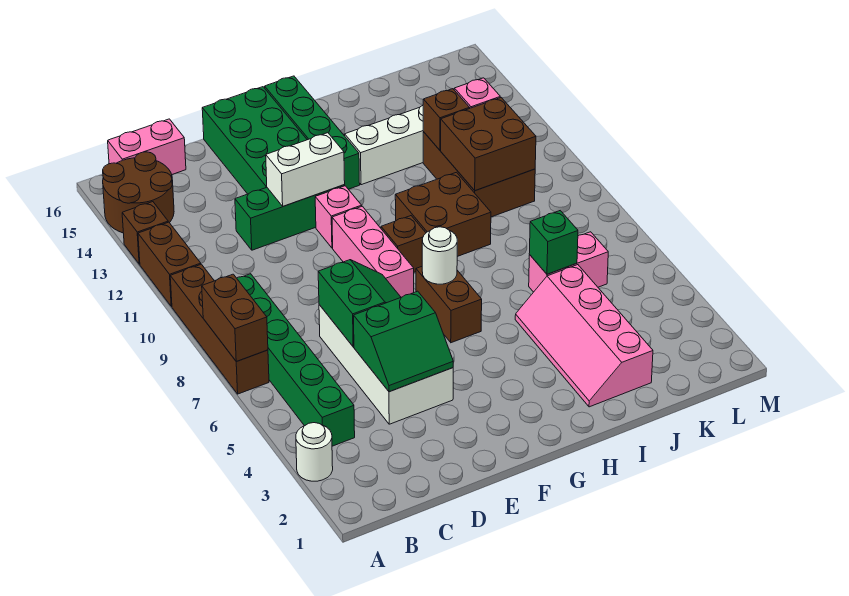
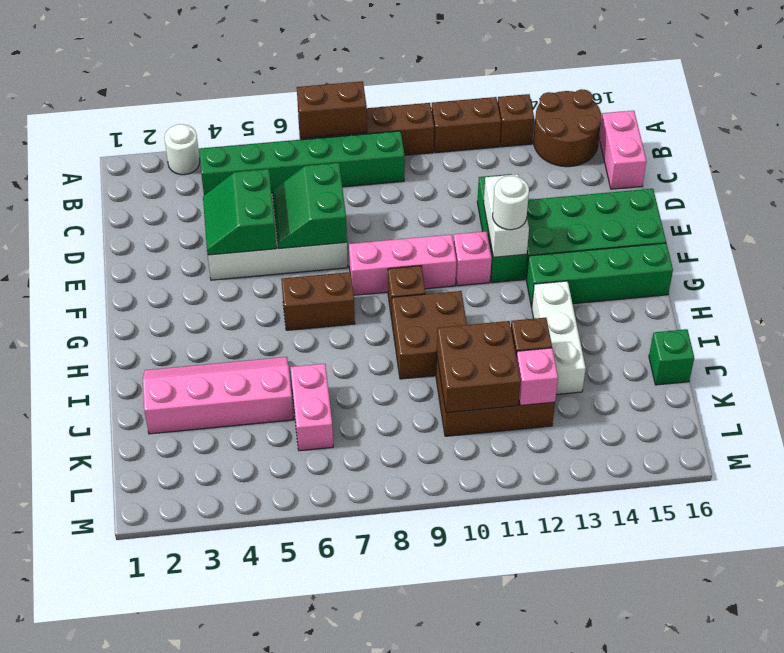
green 2x2 slope [318,260,401,347] -> green 2x2 slope turned to [272,163,347,249]
white 1x1 round brick [422,227,457,284] -> white 1x1 round brick moved to [493,176,529,230]
green 1x1 brick [529,211,578,274] -> green 1x1 brick moved to [649,329,694,385]

